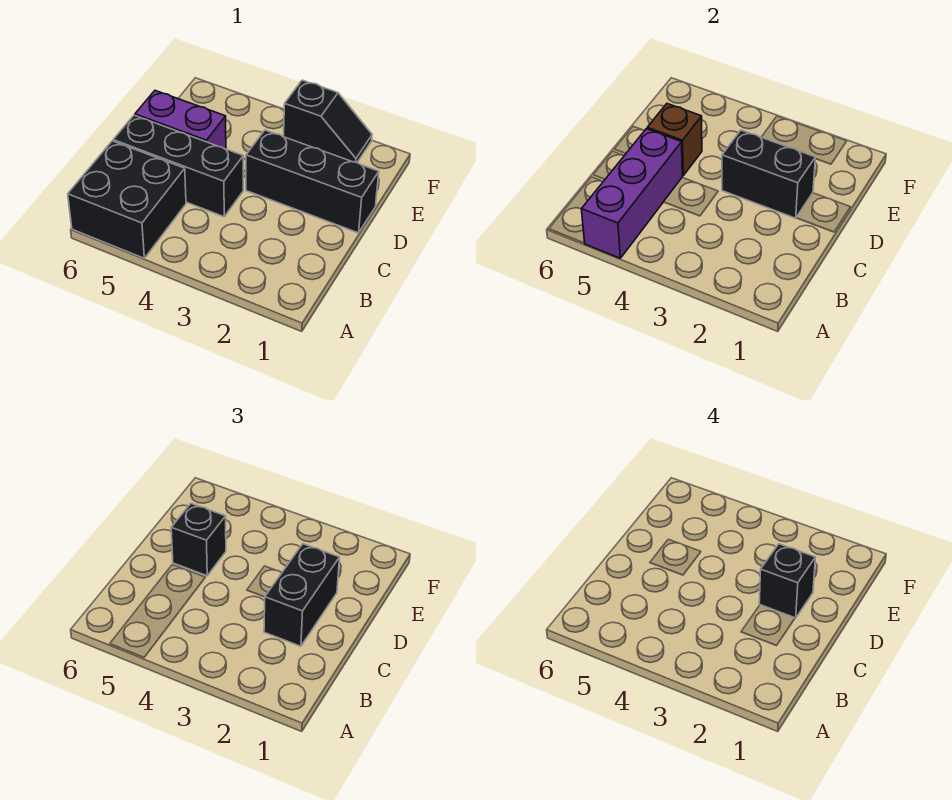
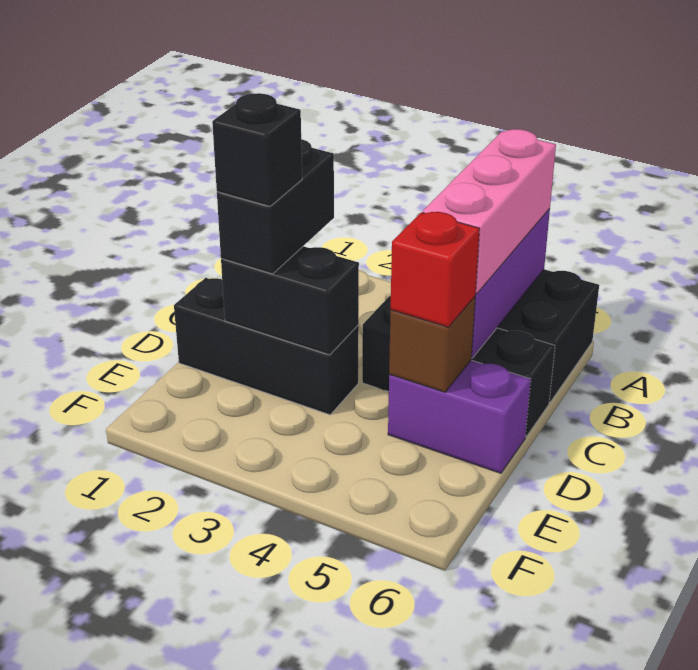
none -> pink 1x3 brick [423,129,556,294]
black 1x1 brick [171,504,226,576] -> red 1x1 brick [391,212,480,327]
black 1x2 slope [284,80,372,163] -> none

